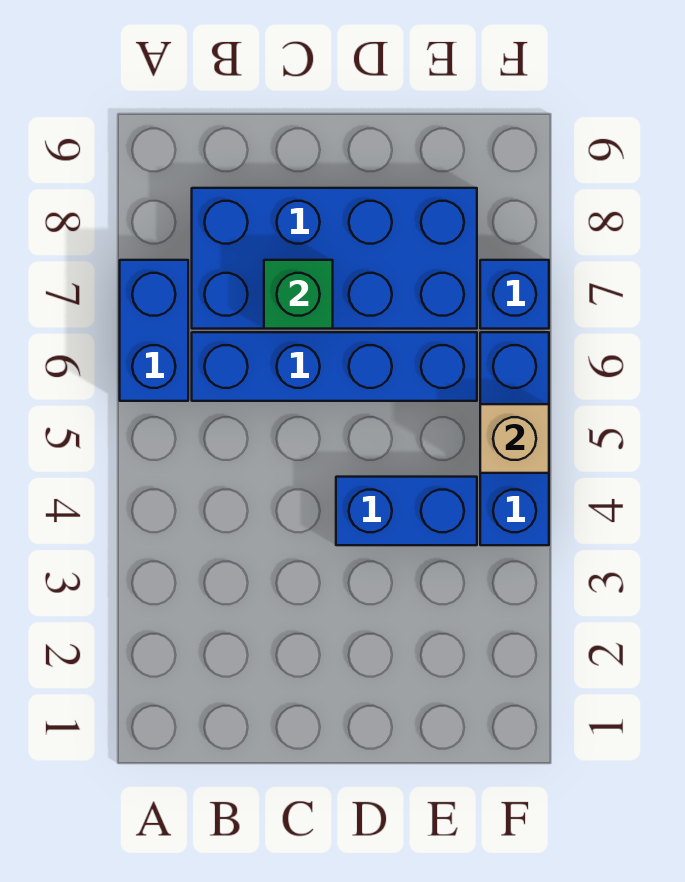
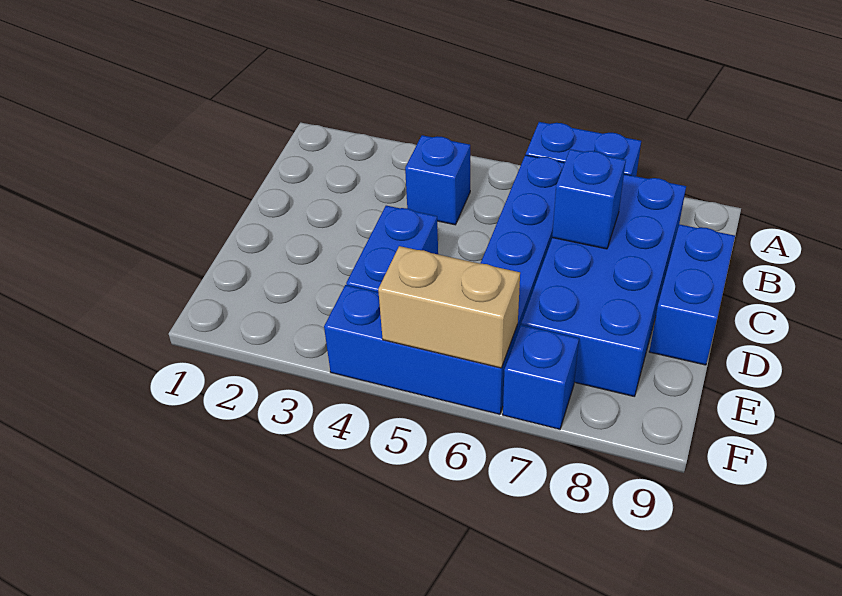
none -> blue 1x1 brick [405,135,470,225]
green 1x1 brick [264,260,333,329] -> blue 1x1 brick [552,149,626,249]
none -> blue 1x2 brick [649,224,735,365]
tan 1x1 brick [480,404,549,473] -> tan 1x2 brick [378,246,520,368]

